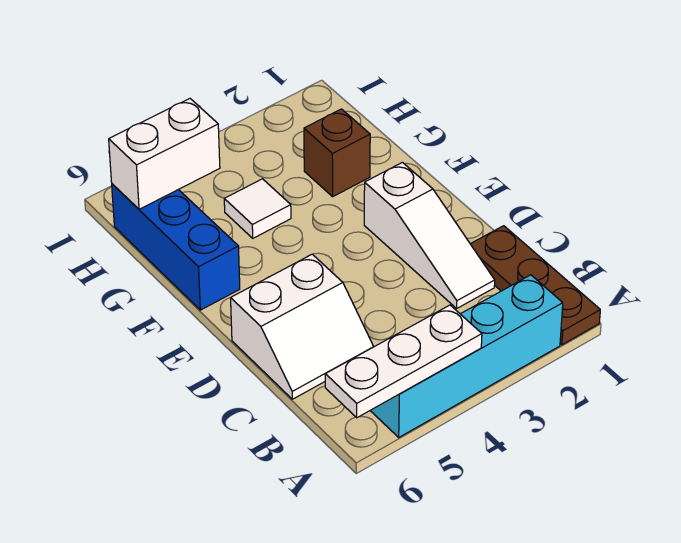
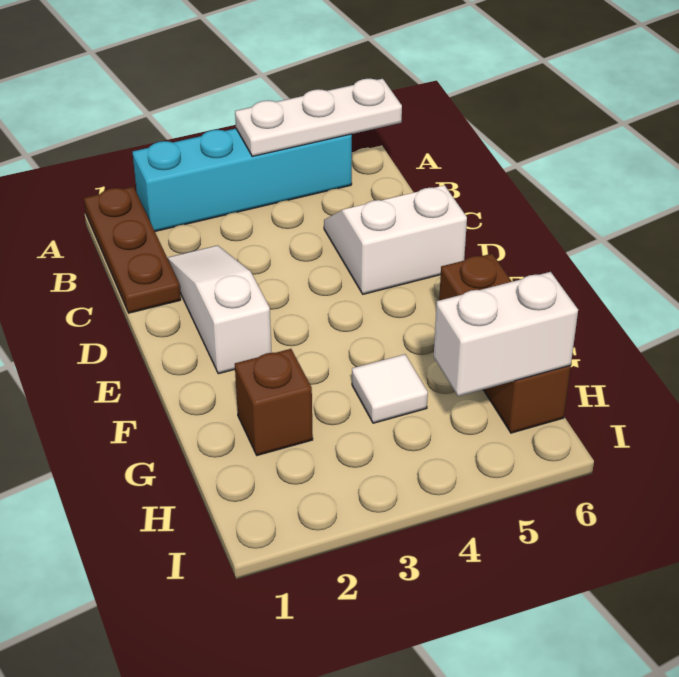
blue 1x3 brick [112,184,240,310] -> brown 1x3 brick [439,254,571,433]

